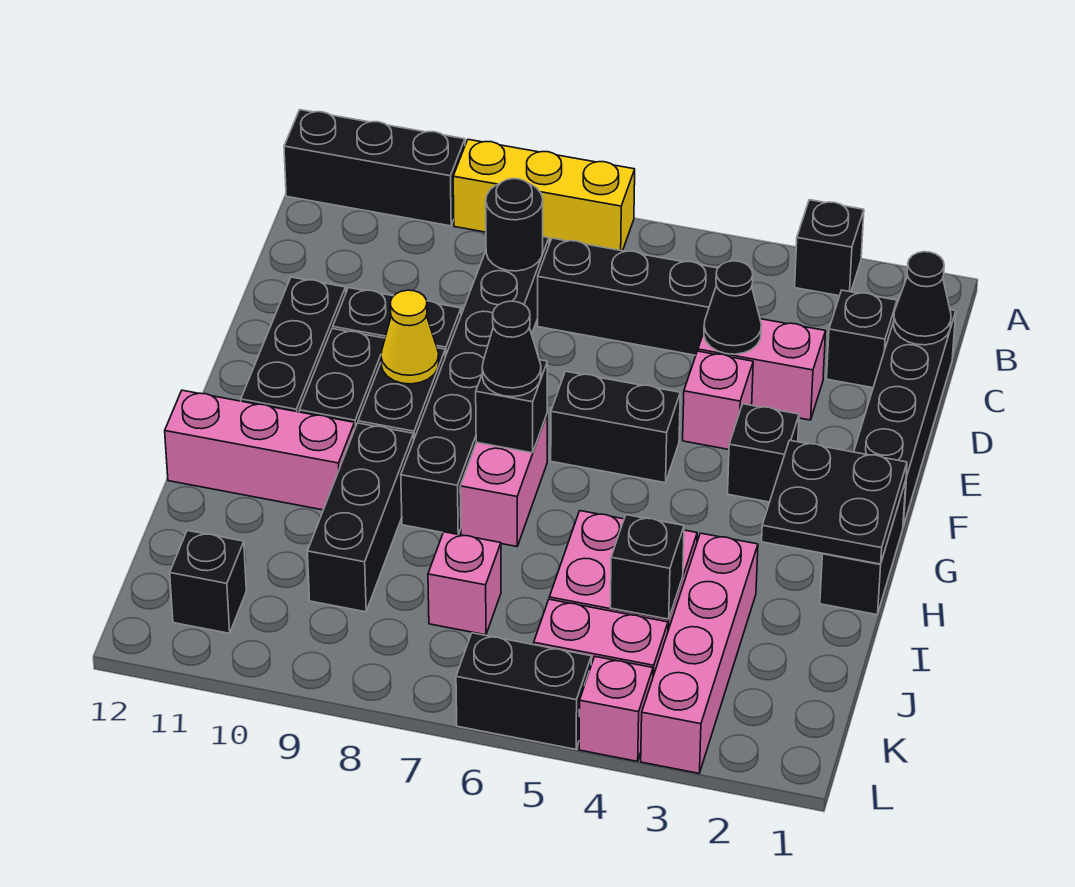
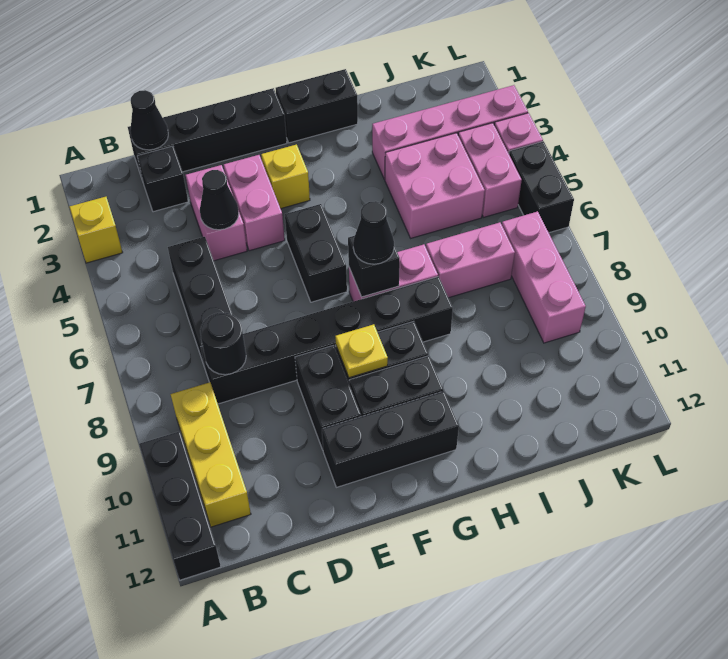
black 1x1 brick [795,200,864,296] -> yellow 1x1 brick [69,197,123,263]
yellow 1x3 brick [453,139,635,251] -> yellow 1x3 brick moved to [171,382,251,527]
pink 1x1 brick [683,351,753,450] -> pink 1x2 brick [224,155,285,251]
black 1x1 brick [728,404,799,502] -> yellow 1x1 brick [261,145,310,209]
yellow 1x1 cone [381,290,439,384] -> yellow 1x1 plate [335,324,388,378]
black 2x2 plate [762,440,907,564] -> none
black 1x3 brick [307,423,414,612] -> none
pink 1x3 brick [165,390,355,510] -> pink 1x3 brick moved to [502,211,586,343]
black 1x1 brick [610,515,684,619] -> none
pink 1x1 brick [428,532,501,635] -> pink 1x2 brick [426,222,515,298]
black 1x1 brick [170,530,246,633] -> none

